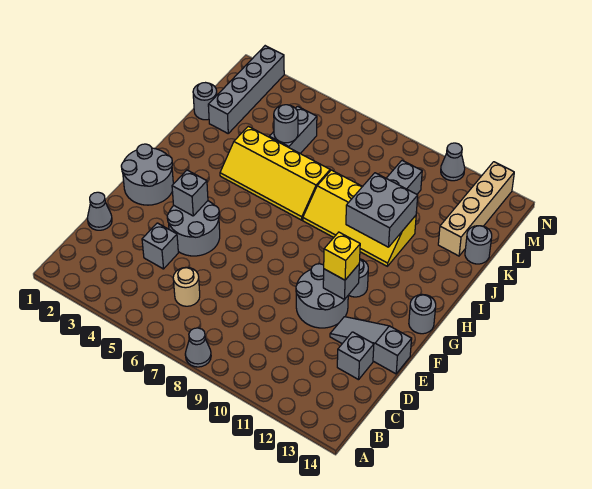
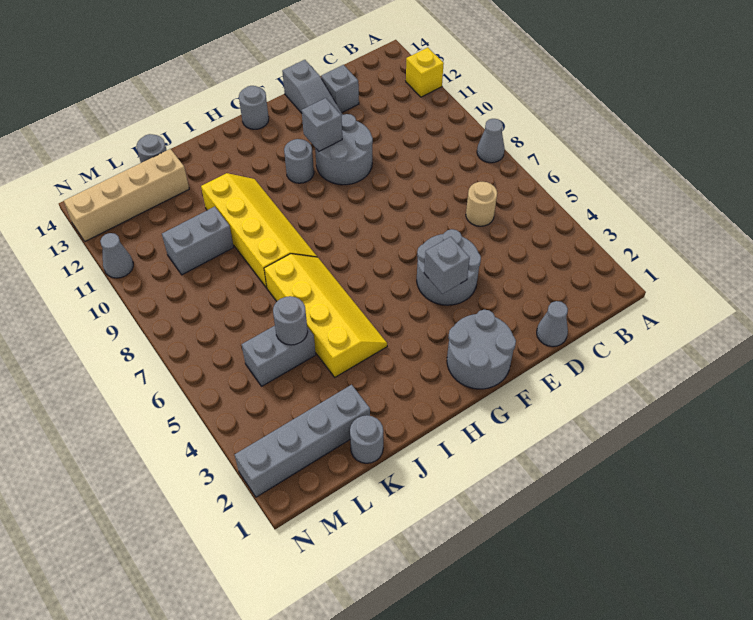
grey 1x1 brick [142,223,178,269] -> none
yellow 1x1 brick [324,232,360,280] -> yellow 1x1 brick moved to [406,48,444,97]
grey 2x2 brick [346,173,418,247] -> none

